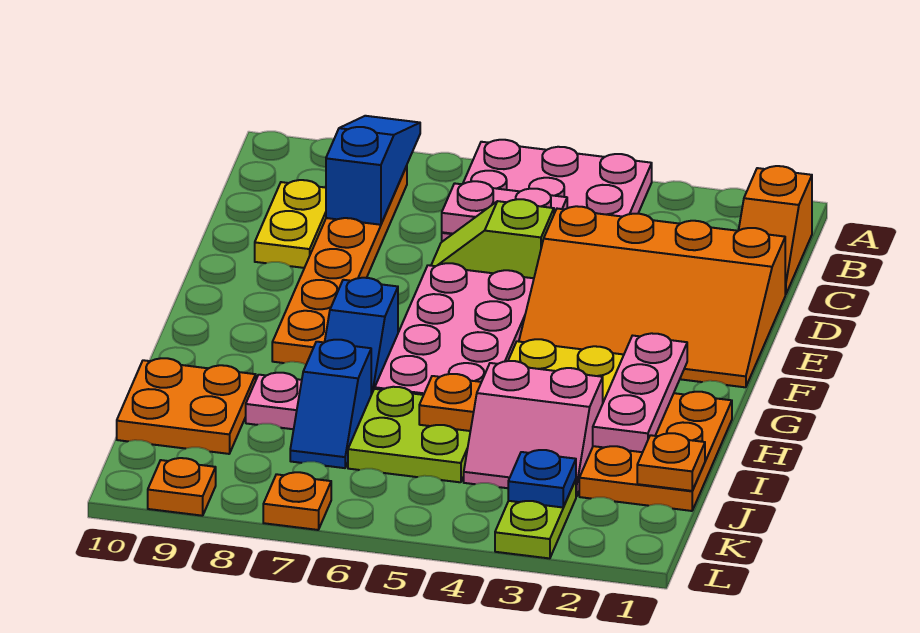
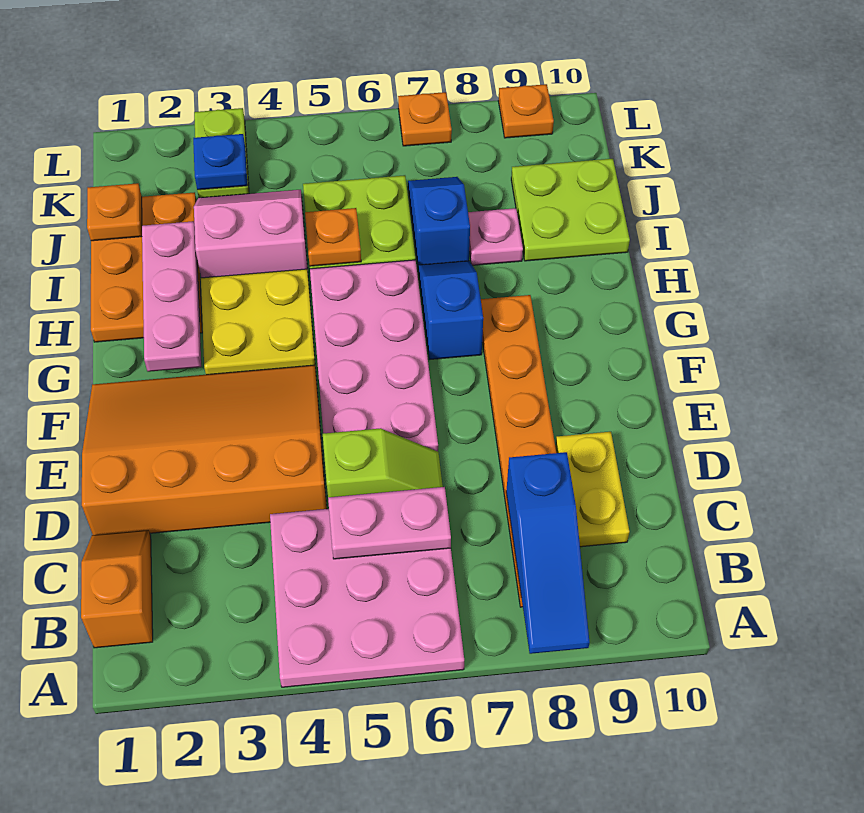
orange 2x2 plate [117,358,256,454] -> lime 2x2 plate [511,159,630,261]

